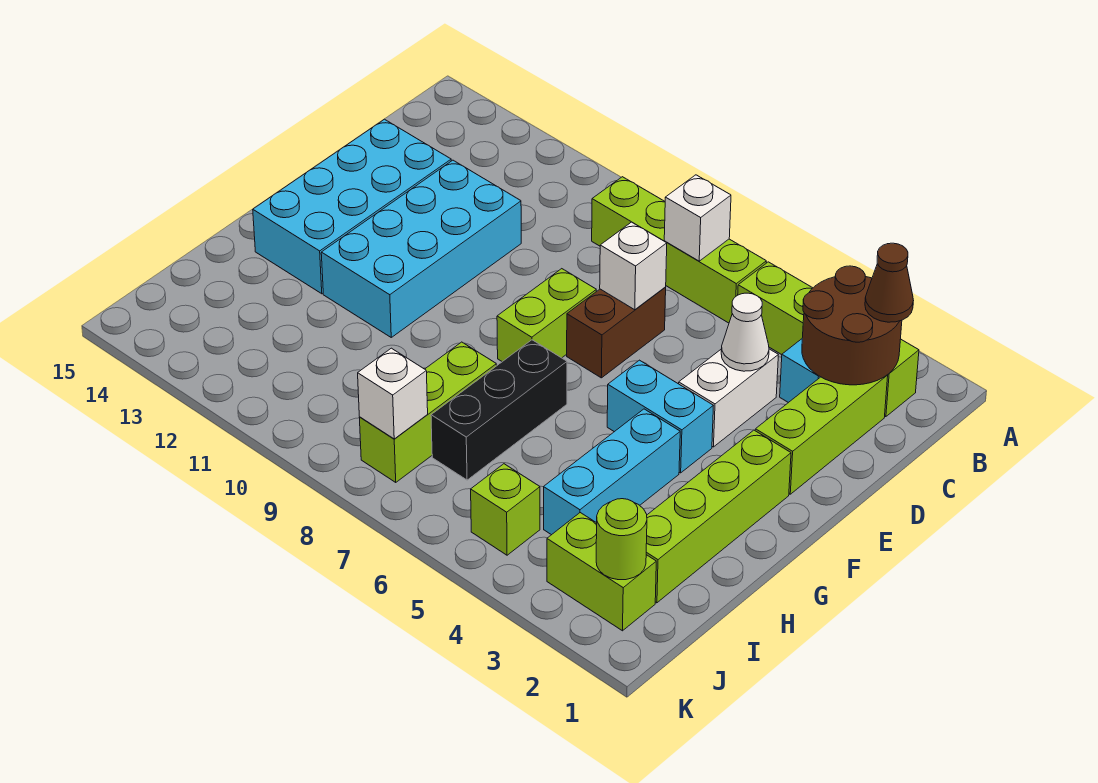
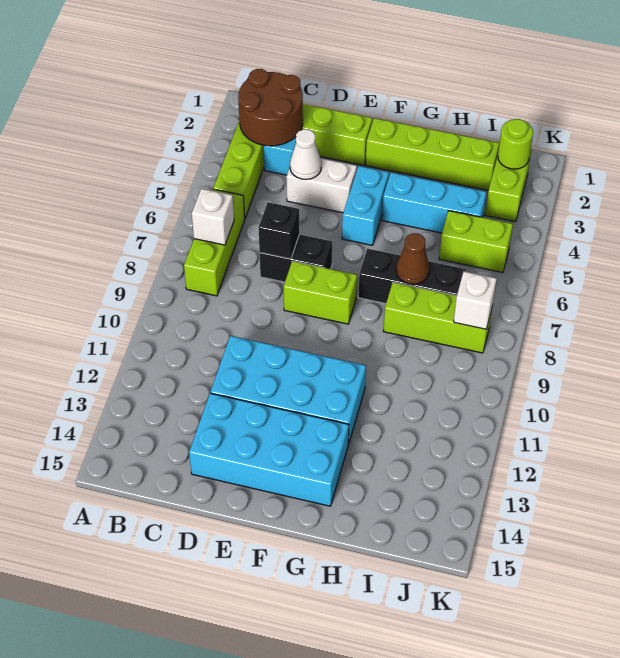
brown 1x1 cone [865,243,914,322] -> brown 1x1 cone moved to [396,233,429,284]
lime 1x4 brick [592,177,766,323] -> lime 1x3 brick [184,189,245,296]
brown 1x2 brick [567,287,666,378] -> black 1x2 brick [260,234,332,282]
white 1x1 brick [600,222,667,310] -> black 1x1 brick [259,202,299,259]
lime 1x1 brick [471,464,540,555] -> lime 1x2 brick [439,211,513,273]

